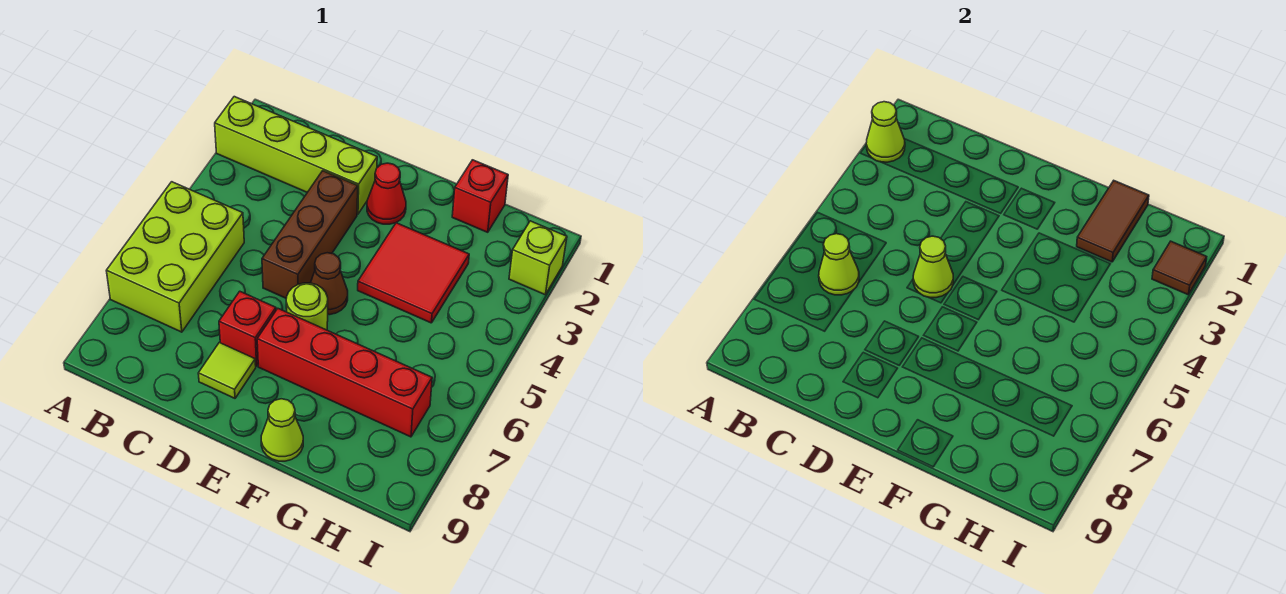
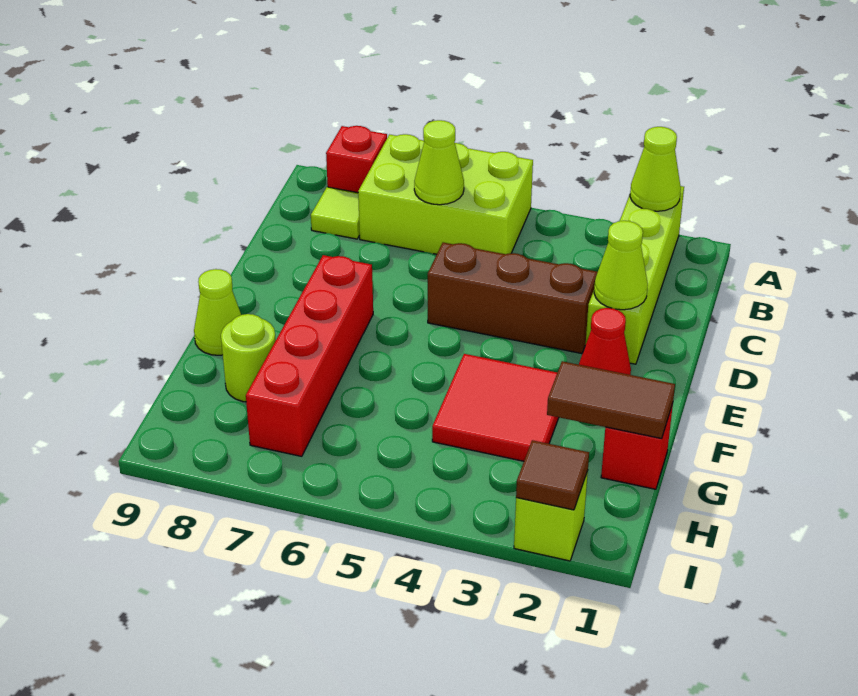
lime 1x1 cone [913,236,953,298] -> lime 1x1 cone moved to [594,221,648,310]
red 1x1 brick [219,291,276,366] -> red 1x1 brick moved to [326,126,387,193]
lime 1x1 tile [198,343,256,398] -> lime 1x1 tile moved to [311,187,360,239]
brown 1x1 cone [311,253,348,315] -> none
lime 1x1 round brick [286,283,328,330] -> lime 1x1 round brick moved to [221,314,276,402]

